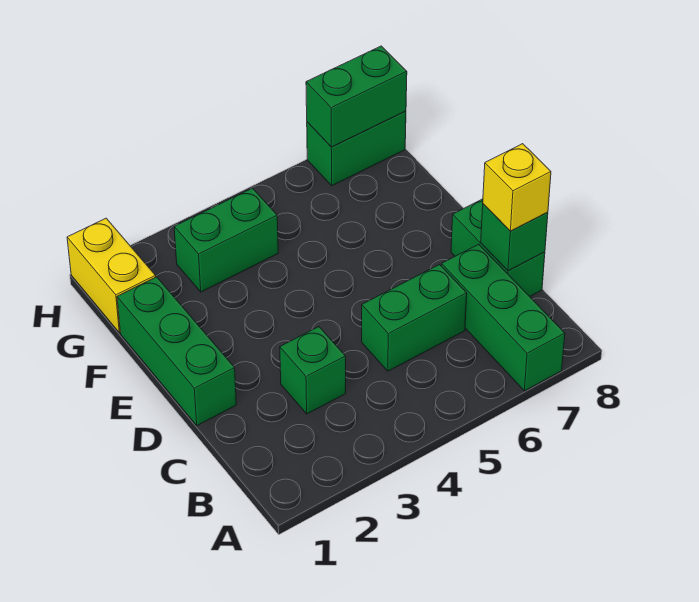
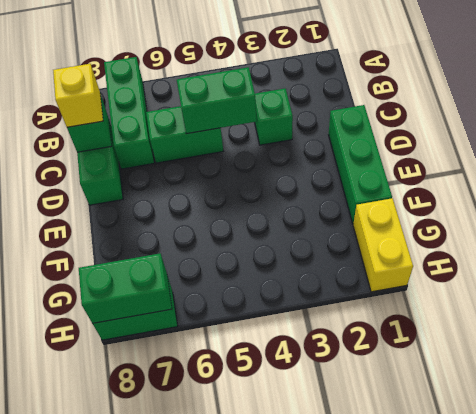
green 1x2 brick [174,188,278,292] -> green 1x2 brick moved to [177,67,257,134]

